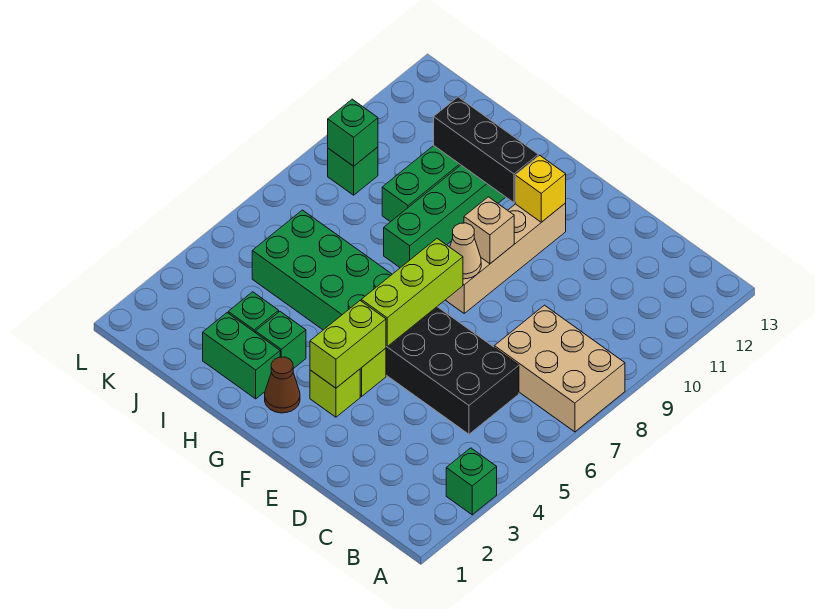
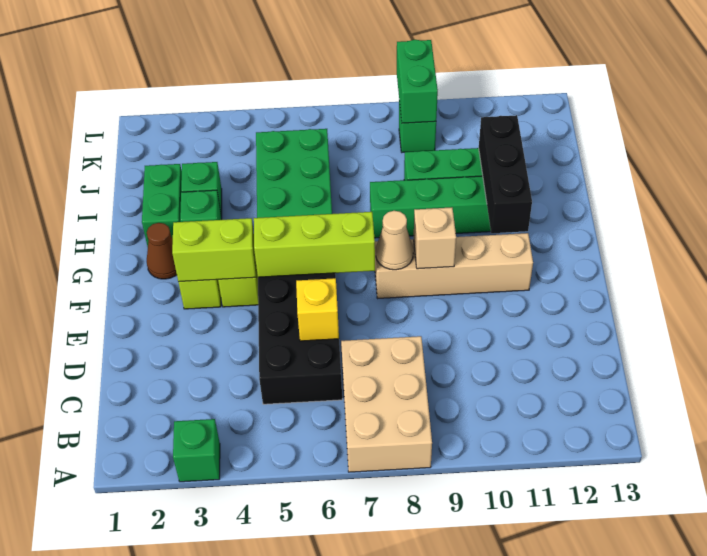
yellow 1x1 brick [515,155,566,222] -> yellow 1x1 brick moved to [296,278,339,341]
green 1x1 brick [328,99,378,166] -> green 1x2 brick [397,40,438,123]

